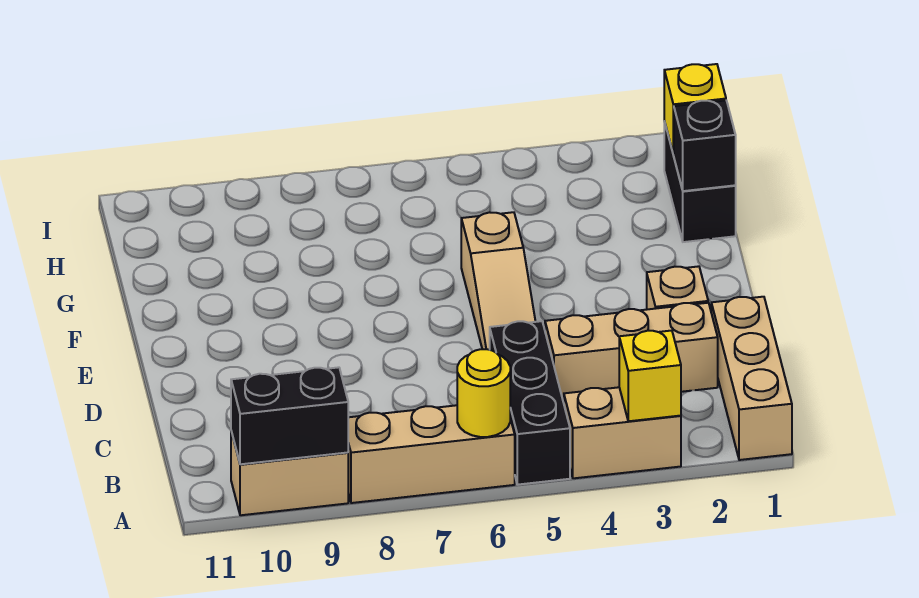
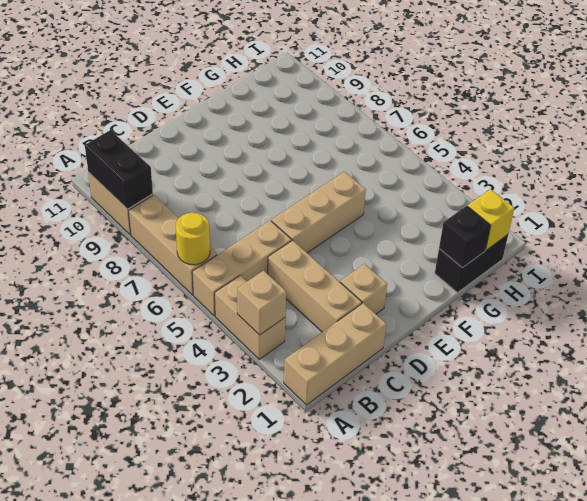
yellow 1x1 brick [619,331,681,421] -> tan 1x1 brick [237,271,286,335]
black 1x3 brick [490,321,570,485] -> tan 1x3 brick [192,221,292,316]
tan 1x3 slope [461,212,536,350] -> tan 1x3 brick [271,172,366,253]

